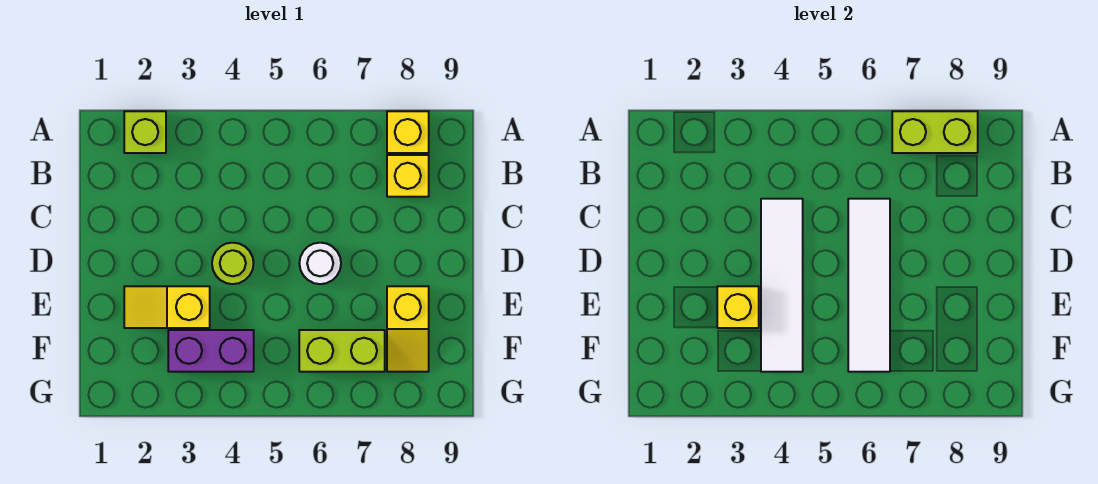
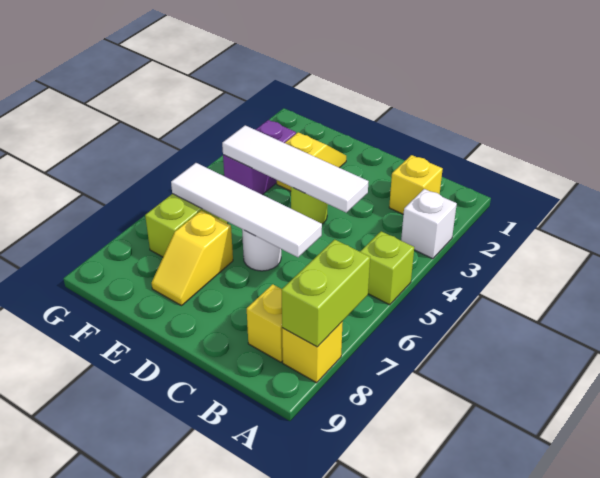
lime 1x1 brick [124,111,166,153] -> lime 1x1 brick moved to [360,231,414,305]
none -> white 1x1 brick [401,189,457,259]
yellow 1x1 brick [717,286,759,328] -> yellow 1x1 brick moved to [389,155,443,214]
yellow 1x2 slope [387,286,429,372] -> yellow 1x2 slope turned to [152,210,233,306]

